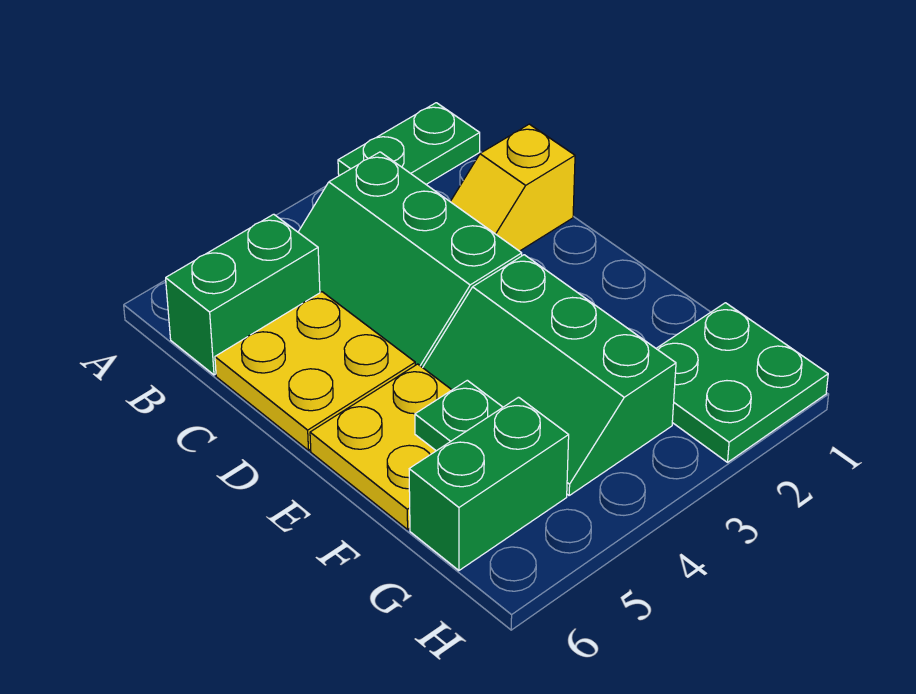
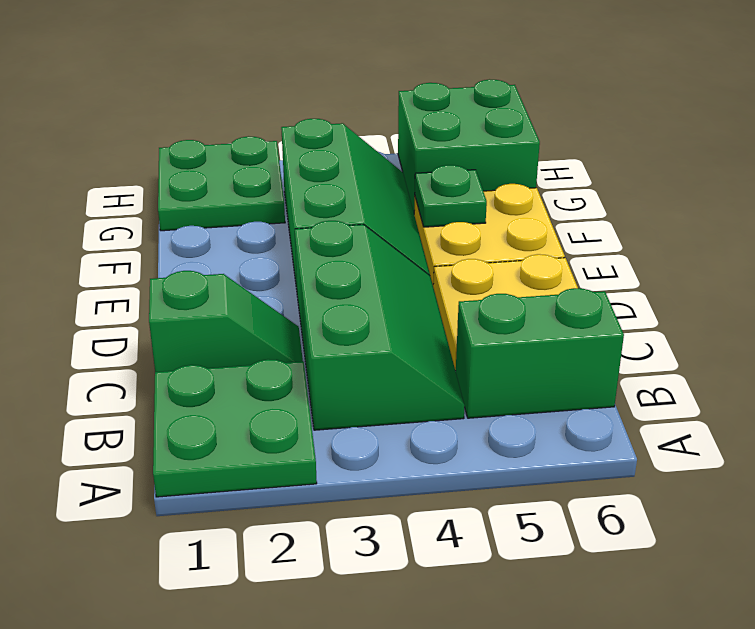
green 1x2 plate [338,103,480,184] -> green 2x2 plate [153,359,317,497]
yellow 1x2 slope [450,124,575,251] -> green 1x2 slope [149,271,303,372]
green 1x2 brick [409,397,569,570] -> green 2x2 brick [398,80,540,212]

